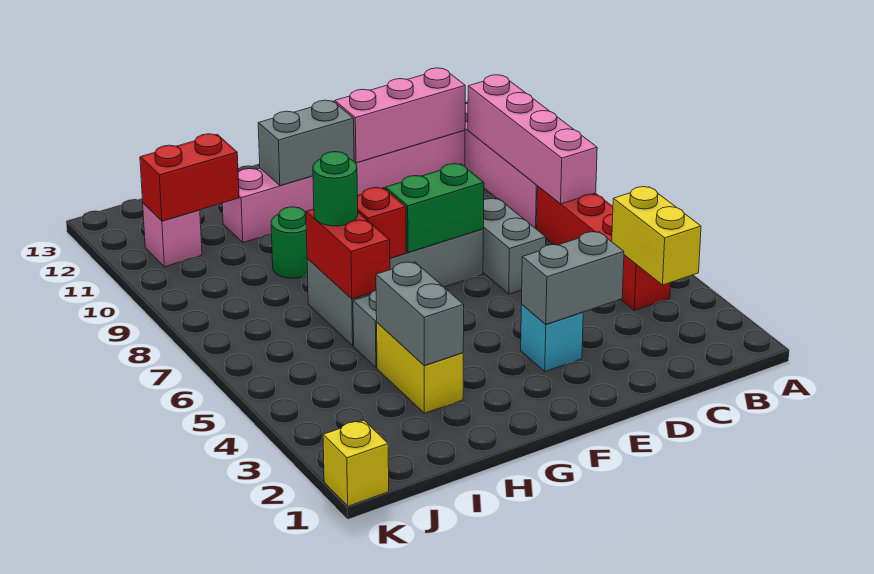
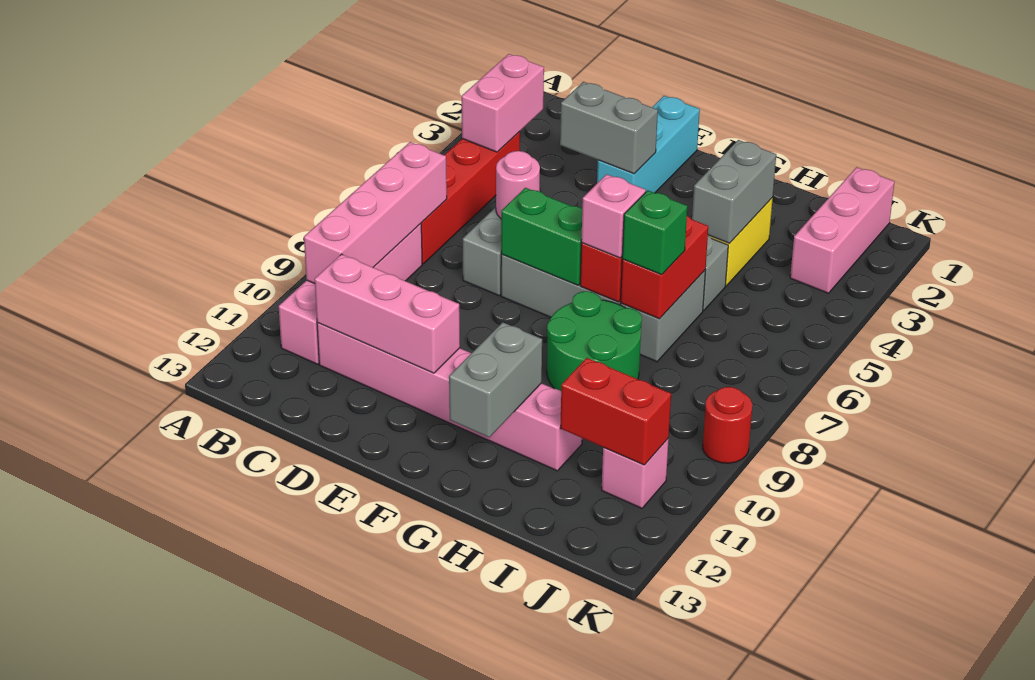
yellow 1x2 brick [612,187,701,285] -> pink 1x2 brick [462,54,544,152]
none -> pink 1x1 round brick [496,151,540,218]
cyan 1x1 brick [521,305,583,372] -> cyan 1x3 brick [597,96,700,193]
grey 1x2 brick [258,100,354,186] -> grey 1x2 brick turned to [449,322,542,437]
none -> pink 1x1 brick [581,174,646,258]
green 1x1 round brick [313,152,358,226] -> green 1x1 brick [622,190,687,275]
green 1x1 round brick [271,207,308,278] -> green 2x2 round brick [547,291,642,391]
none -> pink 1x3 brick [790,167,894,293]
yellow 1x1 brick [323,421,389,506] -> none
none -> red 1x1 round brick [703,387,752,463]

